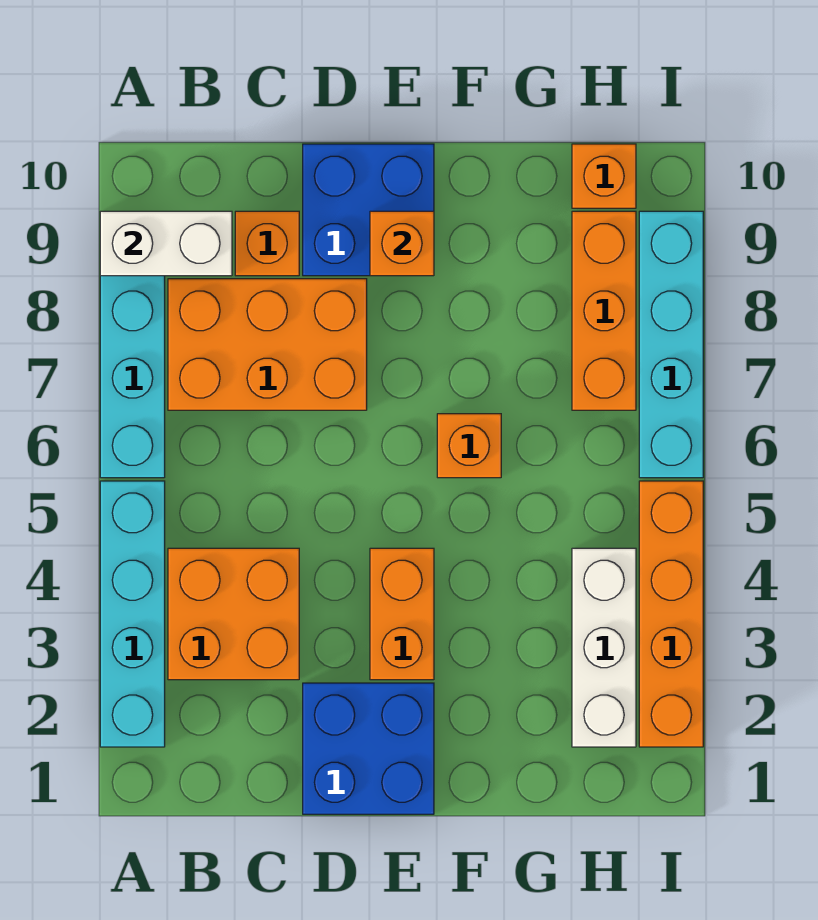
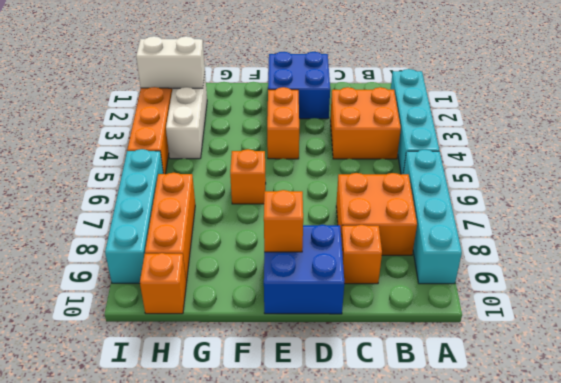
white 1x2 brick [100,211,232,276] -> white 1x2 brick moved to [136,36,205,88]
orange 2x3 brick [168,279,367,410] -> orange 2x2 brick [336,173,417,255]

